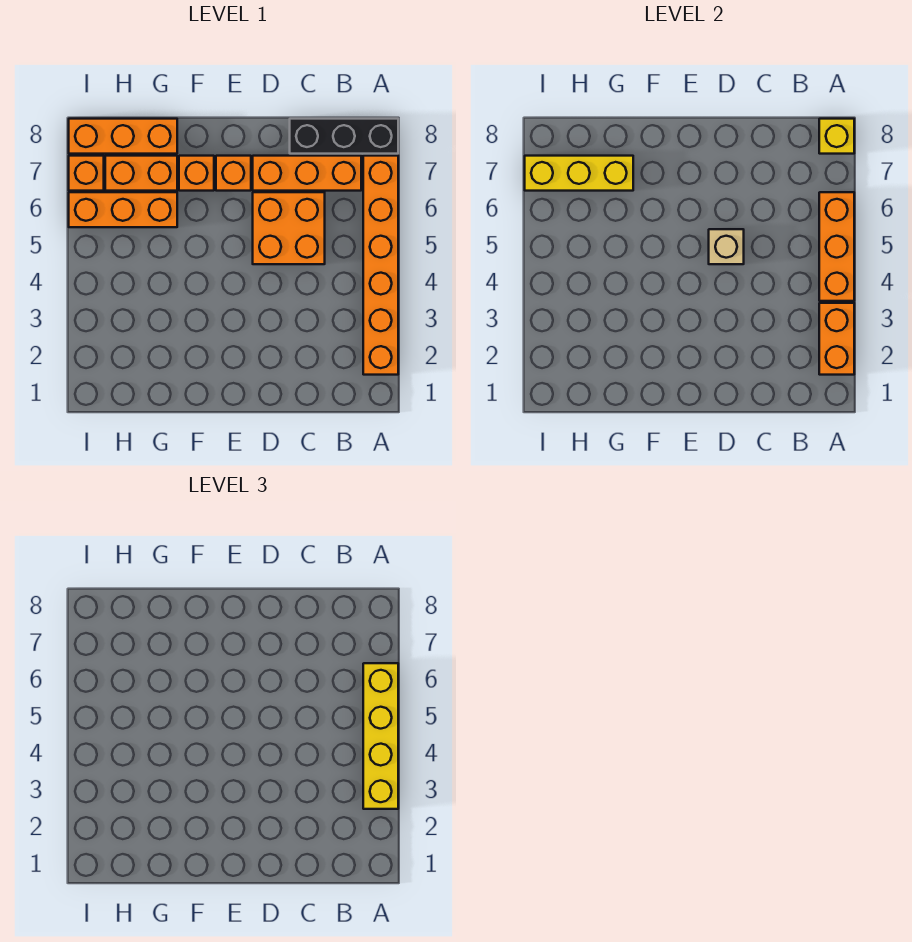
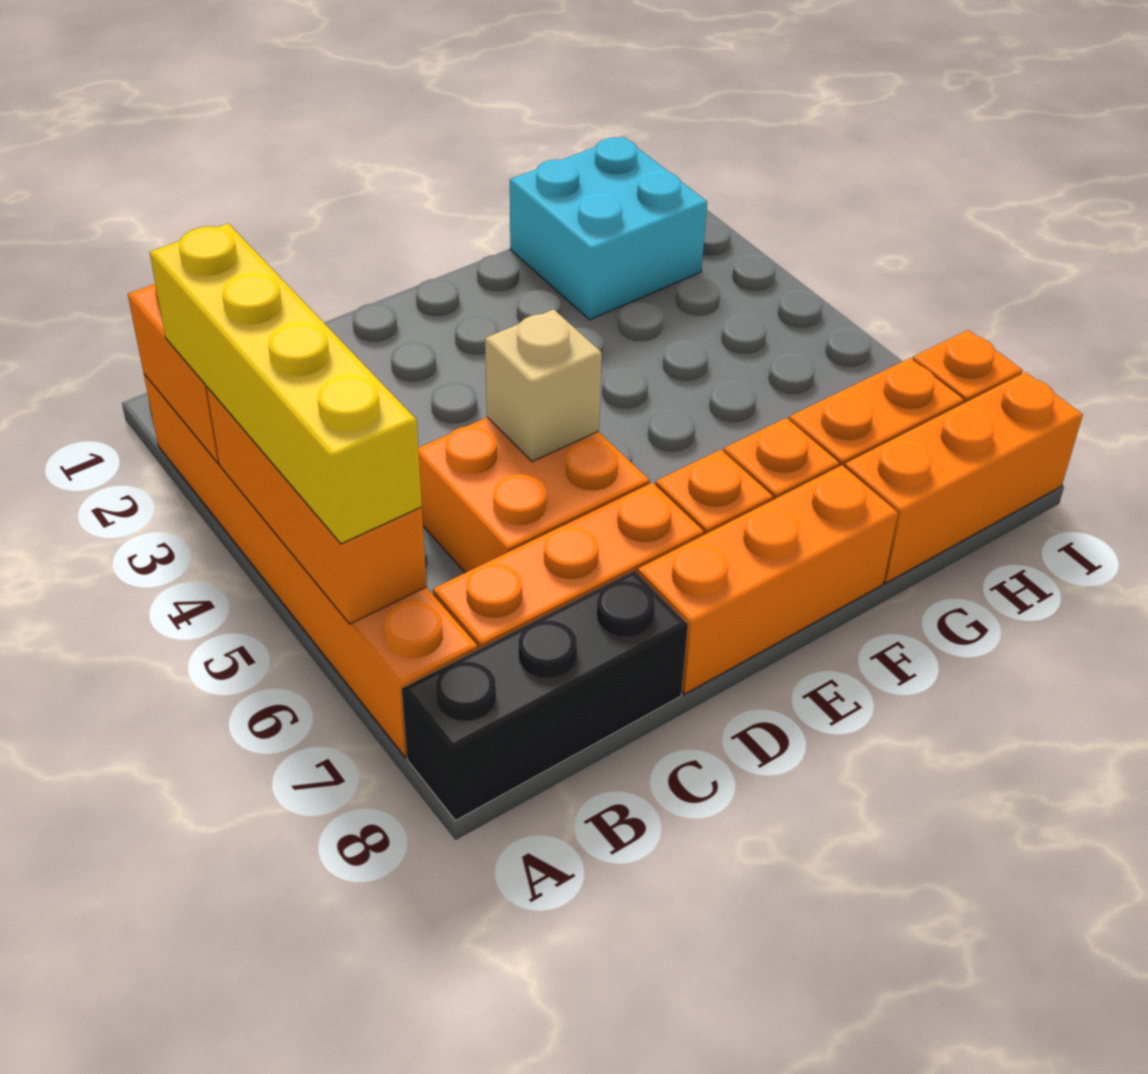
yellow 1x1 brick [819,119,854,154] -> none
none -> cyan 2x2 brick [510,137,707,320]
orange 1x3 brick [69,192,177,227] -> orange 1x3 brick moved to [638,465,898,694]
yellow 1x3 brick [525,156,633,191] -> none

